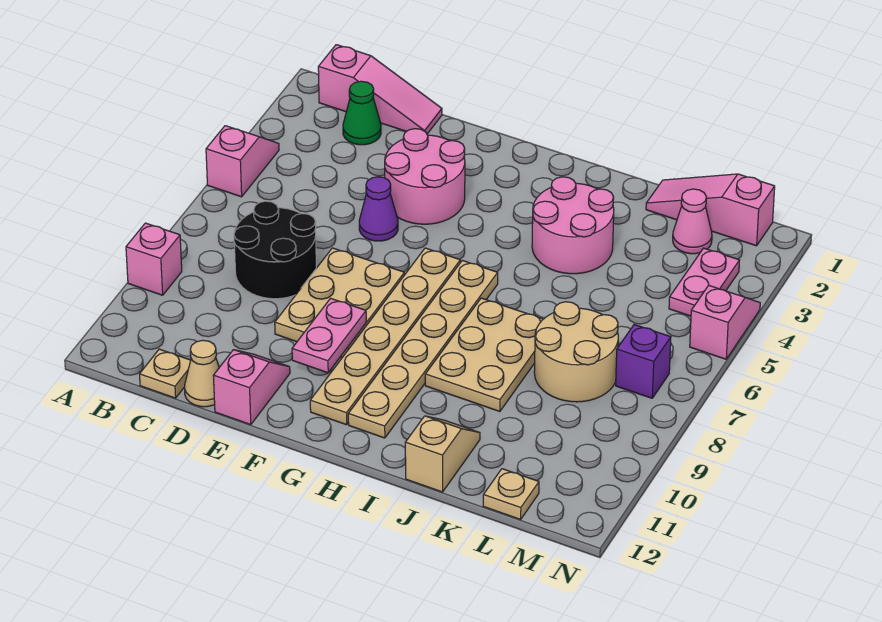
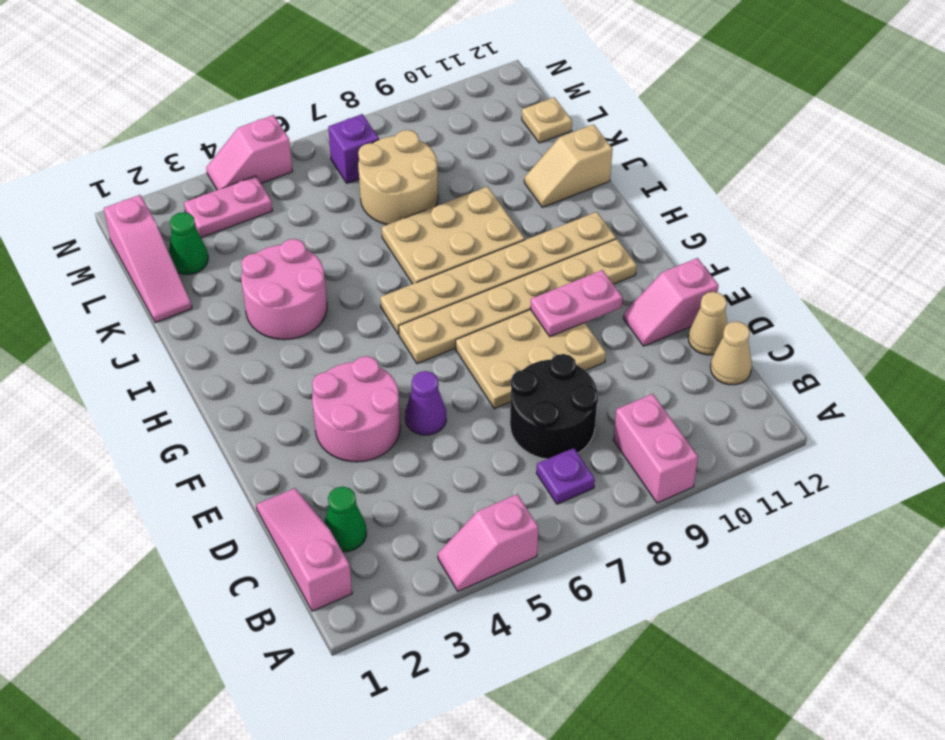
pink 1x1 brick [126,223,182,295] -> pink 1x2 brick [613,394,698,503]
none -> purple 1x1 plate [537,448,595,504]
tan 1x1 plate [140,349,191,398] -> tan 1x1 cone [710,321,752,385]
pink 1x1 cone [673,189,712,254] -> green 1x1 cone [169,212,208,274]

